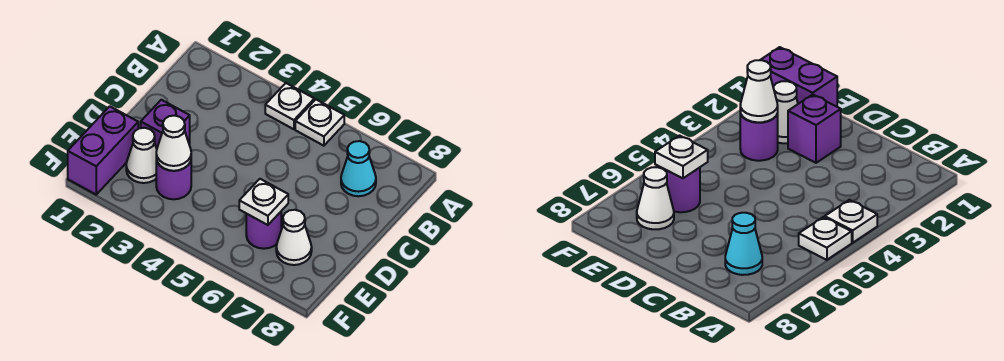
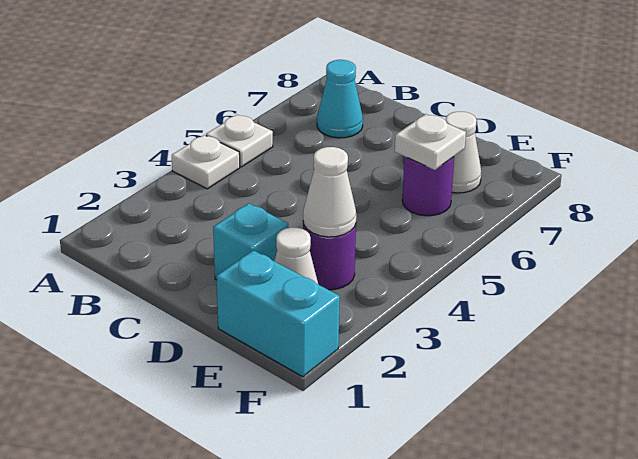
purple 1x1 brick [141,100,190,149] -> cyan 1x1 brick [213,203,288,280]
purple 1x2 brick [68,106,138,194] -> cyan 1x2 brick [216,250,340,377]

